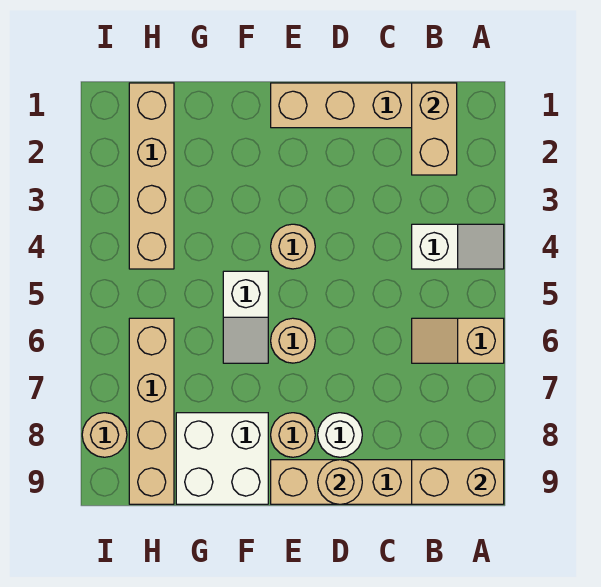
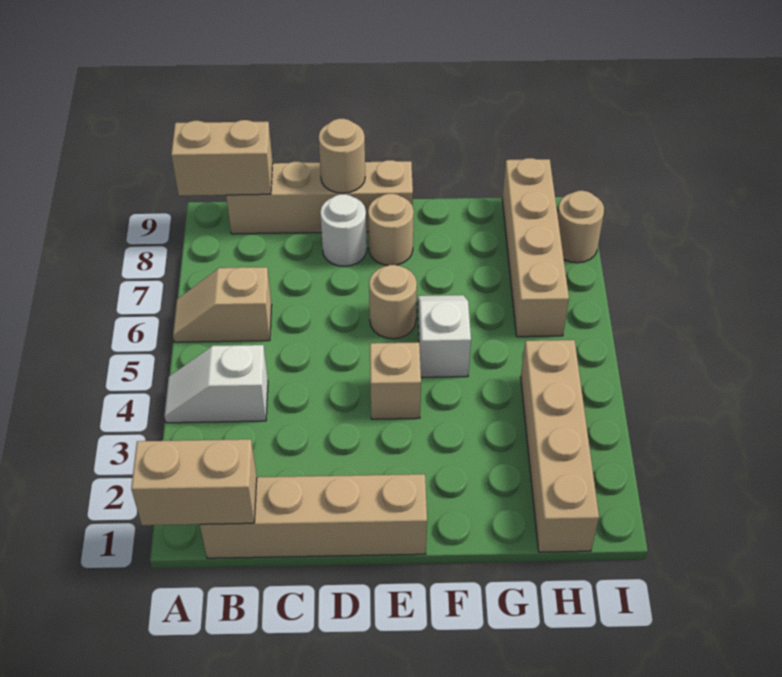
tan 1x2 slope [412,318,504,363] -> tan 1x2 slope turned to [173,267,272,342]
tan 1x2 brick [412,83,457,175] -> tan 1x2 brick turned to [131,439,257,525]
tan 1x1 round brick [271,224,315,269] -> tan 1x1 brick [370,342,421,419]
white 2x2 brick [176,413,268,504] -> none

